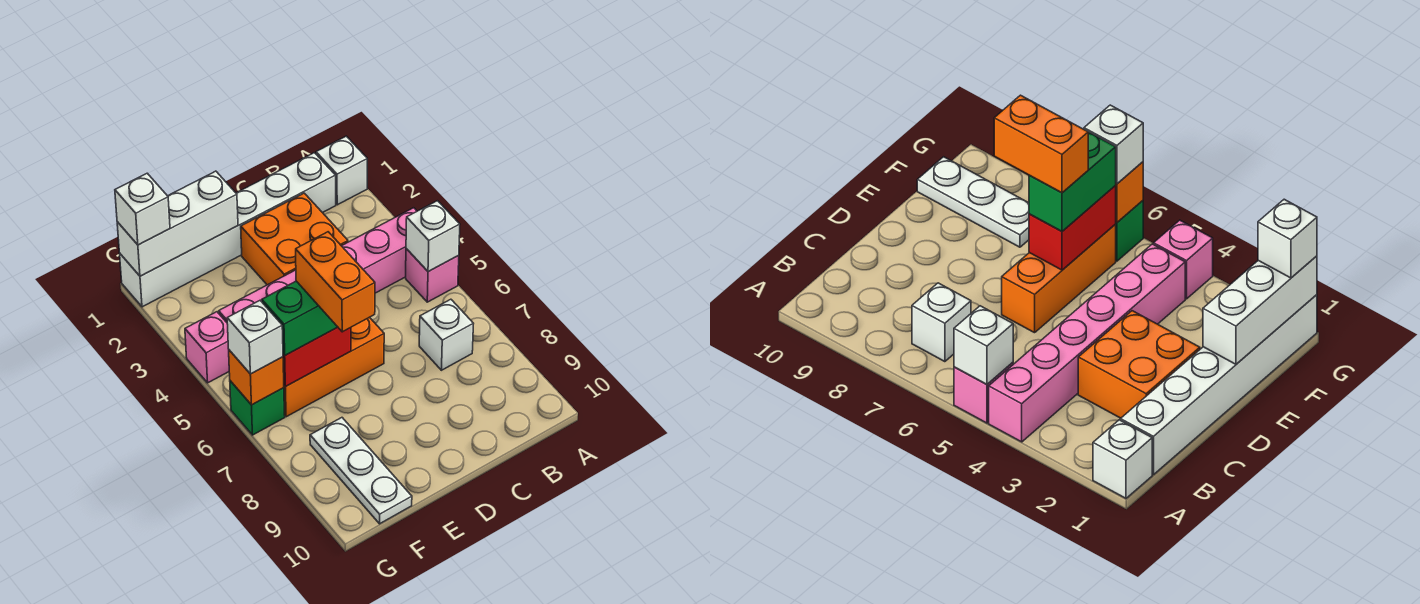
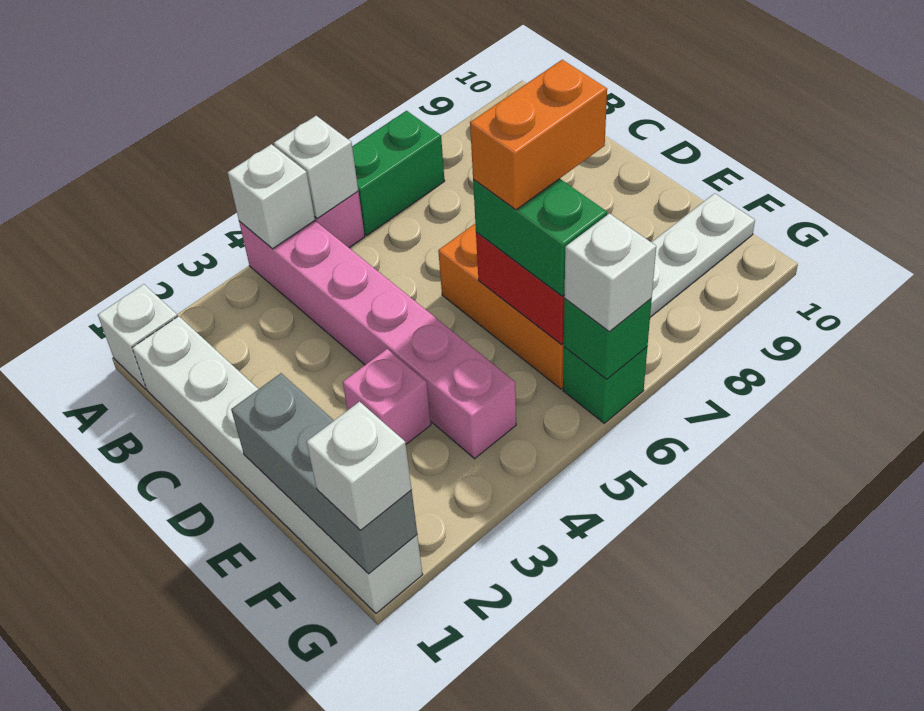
none -> green 1x2 brick [352,111,445,235]
white 1x1 brick [419,299,474,370] -> white 1x1 brick moved to [228,144,315,249]
orange 2x2 brick [241,193,348,285] -> none
white 1x3 brick [117,171,238,276] -> grey 1x3 brick [231,373,417,574]
pink 1x1 brick [185,312,229,383] -> pink 1x1 brick moved to [343,349,431,444]
orange 1x1 brick [229,350,284,405] -> green 1x1 brick [564,299,652,379]

